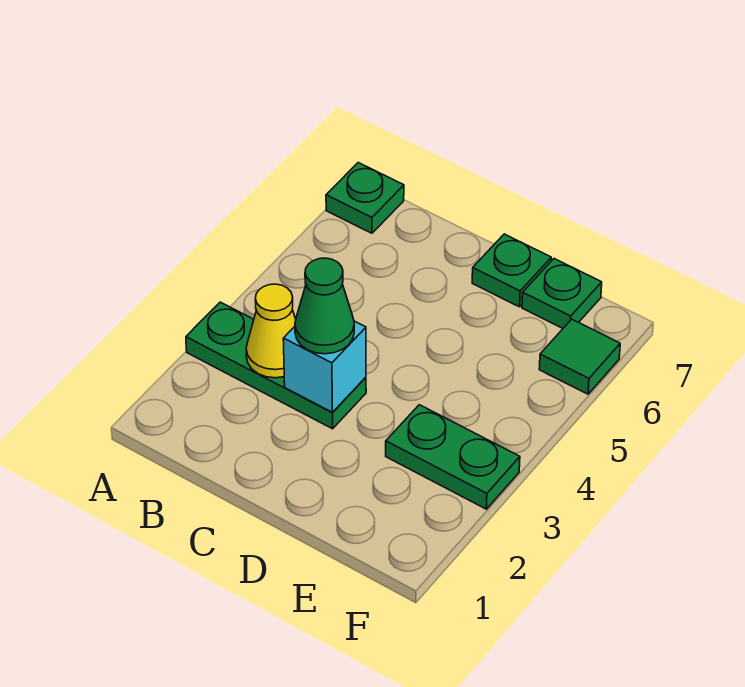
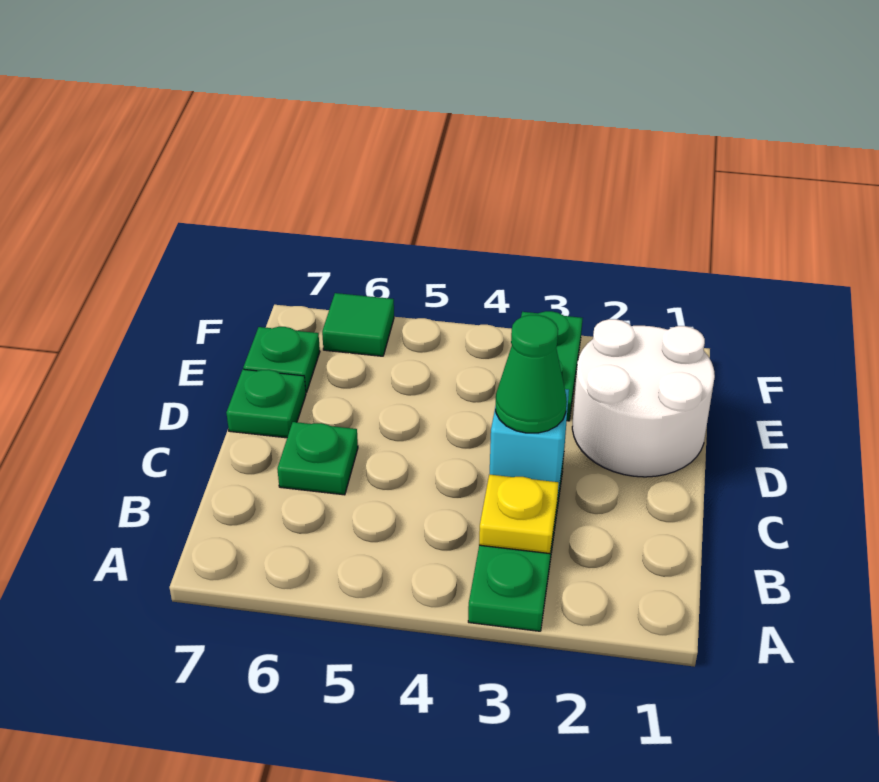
green 1x1 plate [326,163,404,233] -> green 1x1 plate moved to [277,422,358,495]
yellow 1x1 cone [246,284,296,378] -> yellow 1x1 plate [479,474,559,554]
none -> white 2x2 round brick [572,319,715,477]

